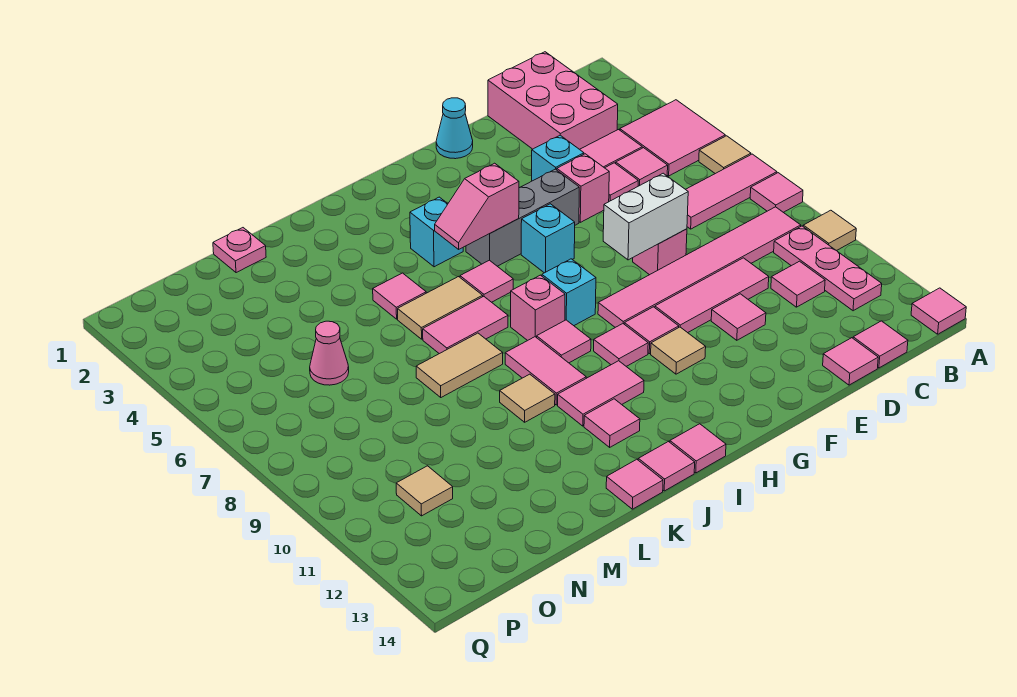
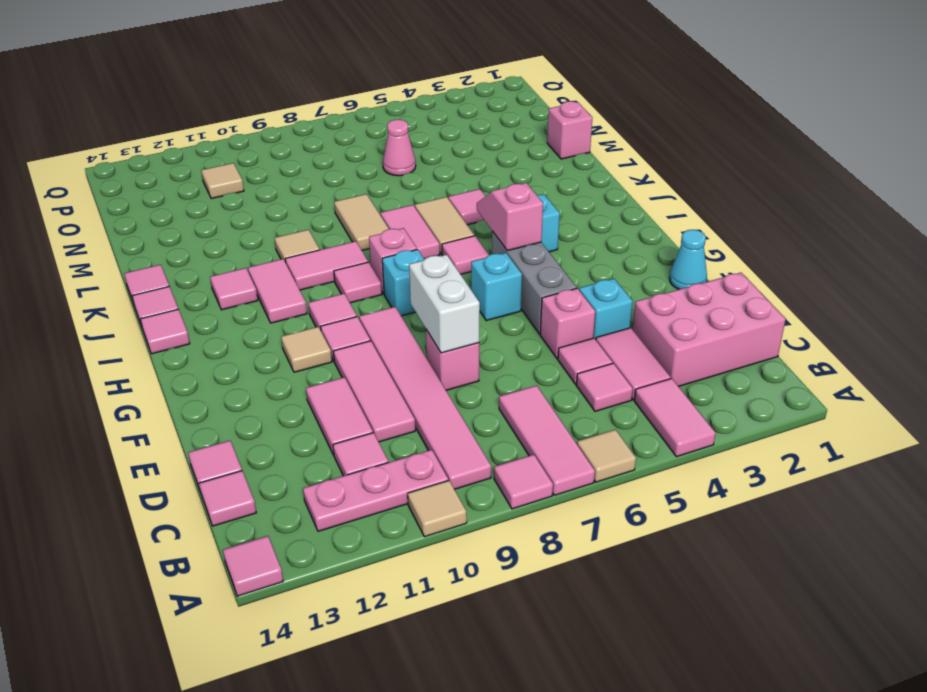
pink 2x2 tile [620,100,725,176] -> pink 1x2 tile [634,378,716,457]
pink 1x1 tile [711,294,766,340] -> pink 1x2 tile [306,377,373,455]
pink 1x1 plate [213,228,266,273] -> pink 1x1 brick [547,101,593,159]

